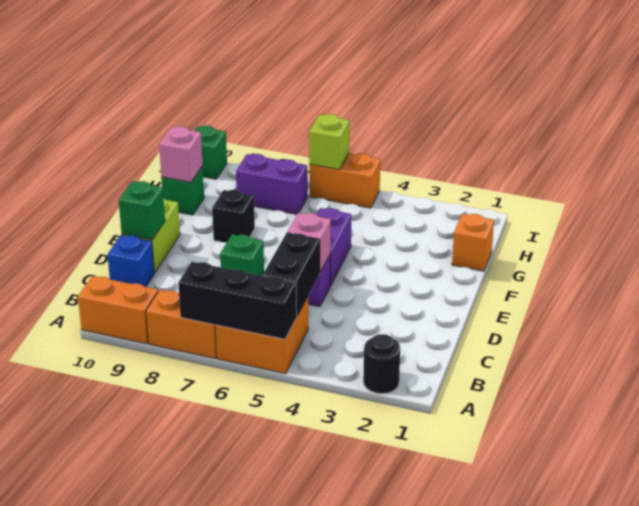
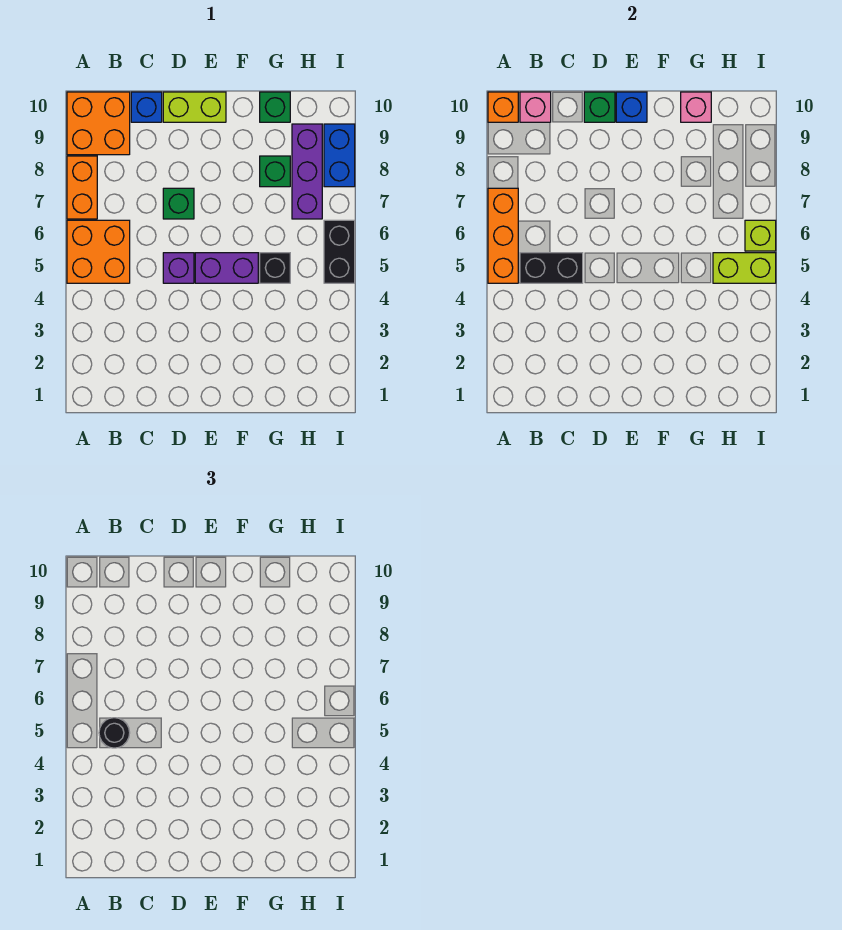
black 1x1 round brick [363,334,400,394] -> black 1x1 round brick moved to [99,718,130,748]
black 1x3 brick [178,262,297,339] -> orange 1x3 brick [488,188,518,283]
orange 1x2 brick [78,276,158,344] -> orange 2x2 brick [67,92,130,155]
pink 1x1 brick [287,213,331,272] -> pink 1x1 brick moved to [520,92,551,122]
none -> blue 1x1 brick [616,92,647,122]
black 1x1 brick [212,190,255,242] -> black 1x1 brick moved to [260,253,290,283]
orange 1x1 brick [452,214,494,271] -> orange 1x1 brick moved to [488,92,518,122]
none -> lime 1x2 brick [713,253,776,283]
purple 1x2 brick [236,154,308,214] -> purple 1x3 brick [292,124,322,219]
orange 1x2 brick [309,153,380,208] -> black 1x2 brick [324,220,355,283]
none -> blue 1x2 brick [324,124,355,187]
green 1x1 brick [194,126,227,179] -> green 1x1 brick moved to [260,156,290,187]

